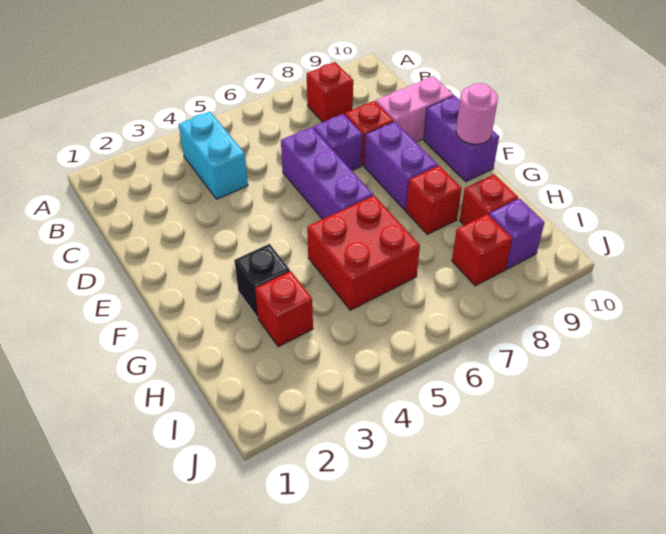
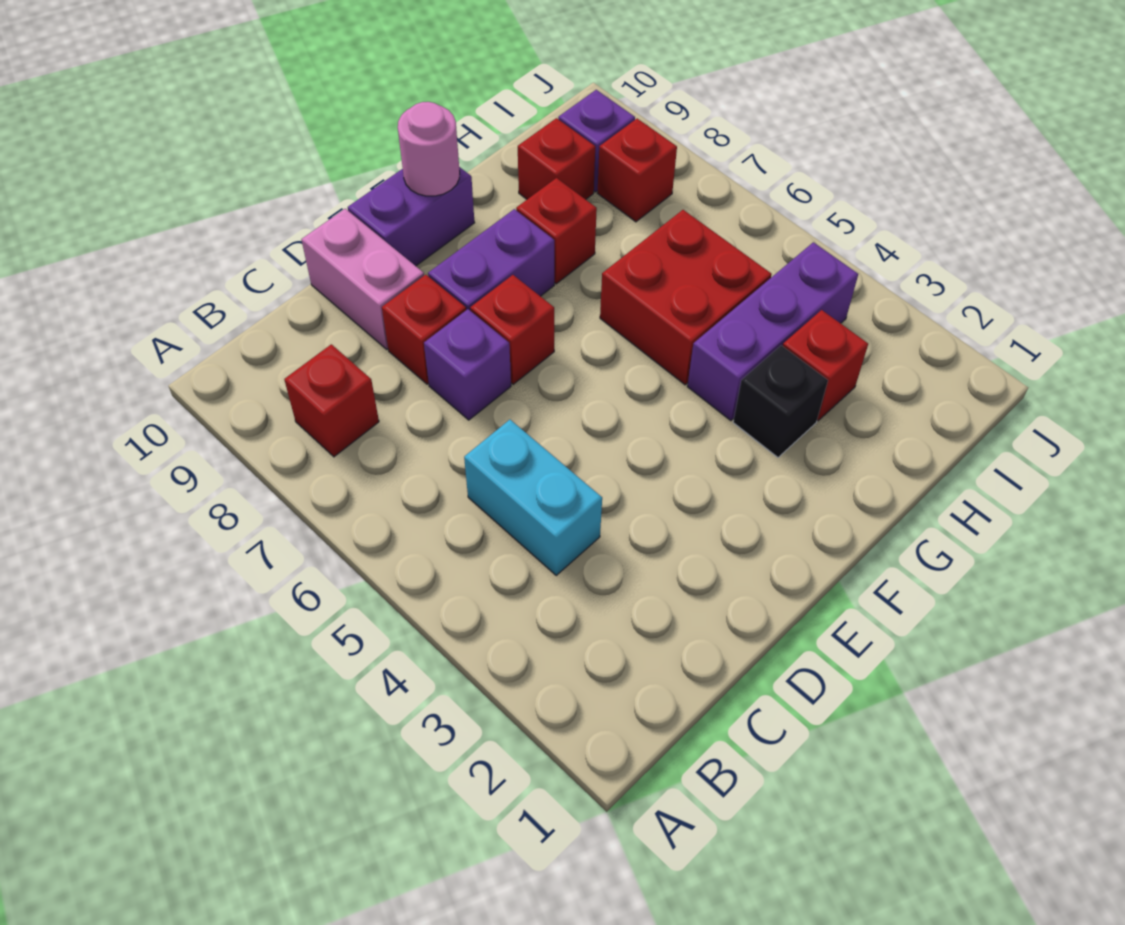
cyan 1x2 brick [179,112,248,199] -> cyan 1x2 brick turned to [464,420,602,575]
purple 1x3 brick [281,127,373,219] -> purple 1x3 brick moved to [687,242,858,421]
none -> red 1x1 brick [470,275,554,384]

